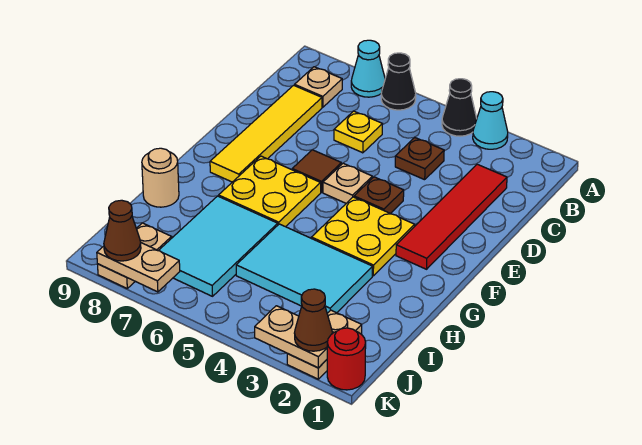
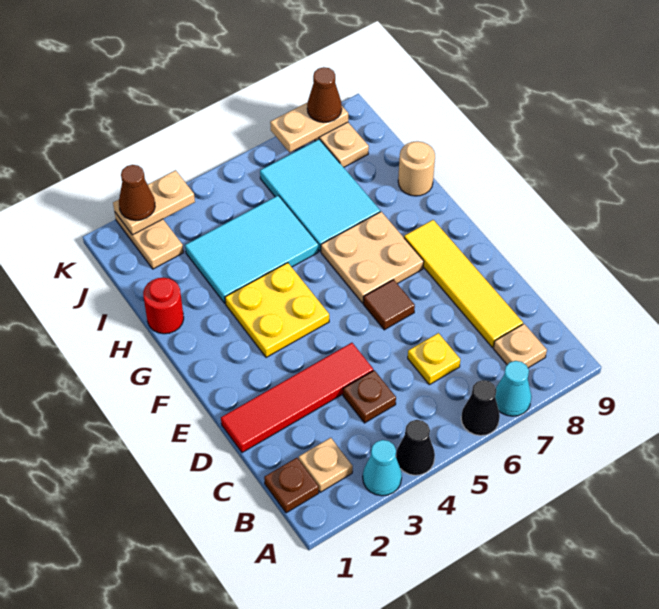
red 1x4 tile [396,164,507,269] -> red 1x4 tile turned to [221,343,373,453]
brown 1x1 plate [354,177,404,214] -> brown 1x1 plate moved to [264,458,319,513]
tan 1x1 plate [323,163,372,203] -> tan 1x1 plate moved to [299,438,353,492]
yellow 2x2 plate [219,156,321,227] -> tan 2x2 plate [321,212,424,303]
red 1x1 round brick [327,328,366,390] -> red 1x1 round brick moved to [143,278,184,334]

